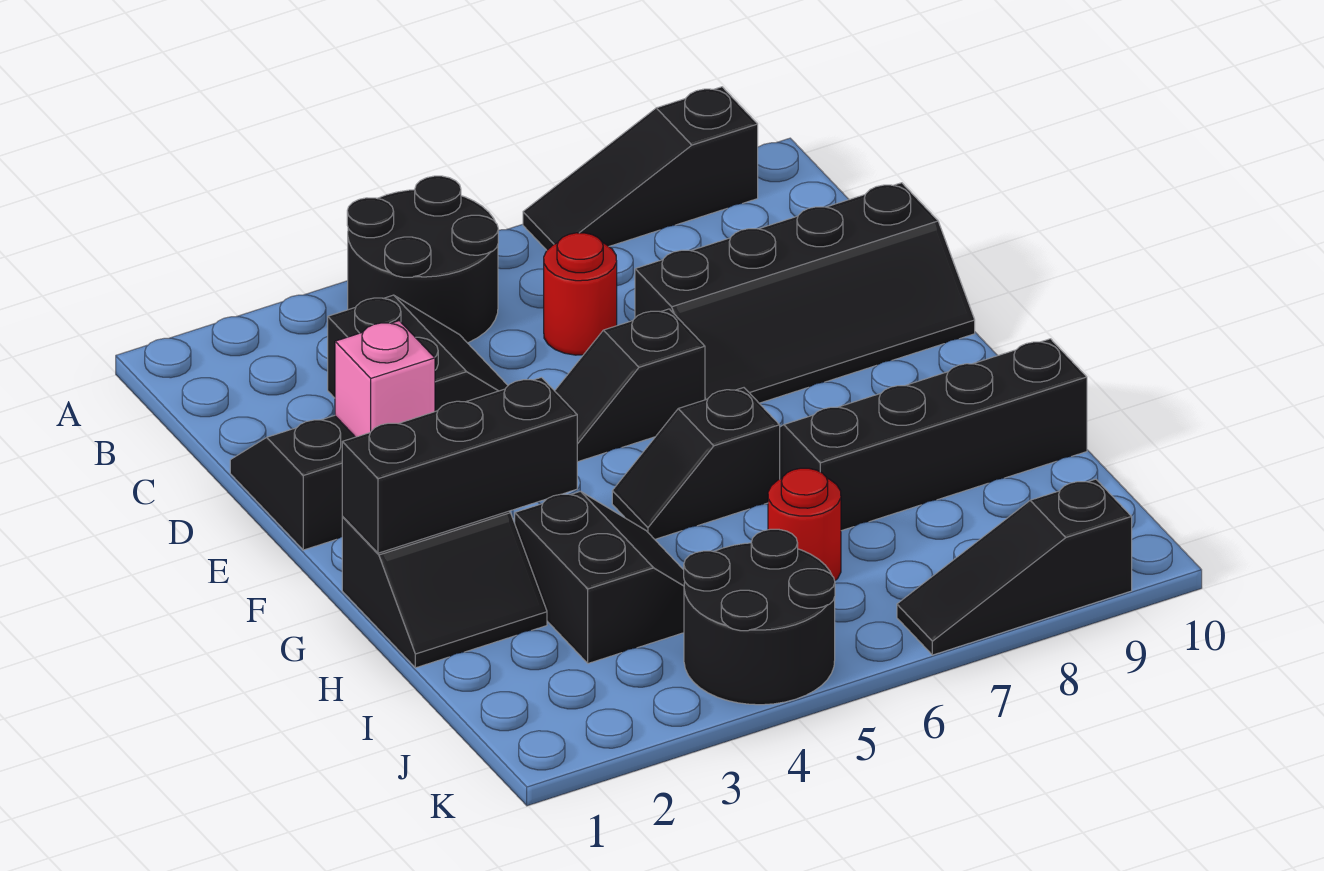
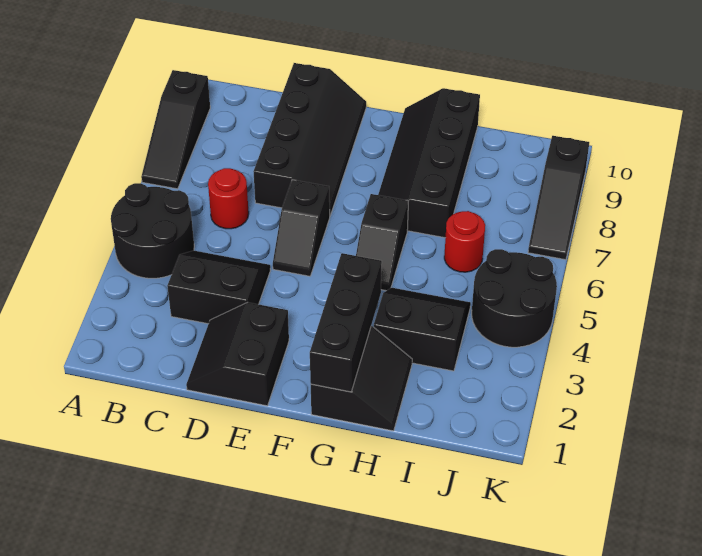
pink 1x1 brick [335,321,435,437] -> none

